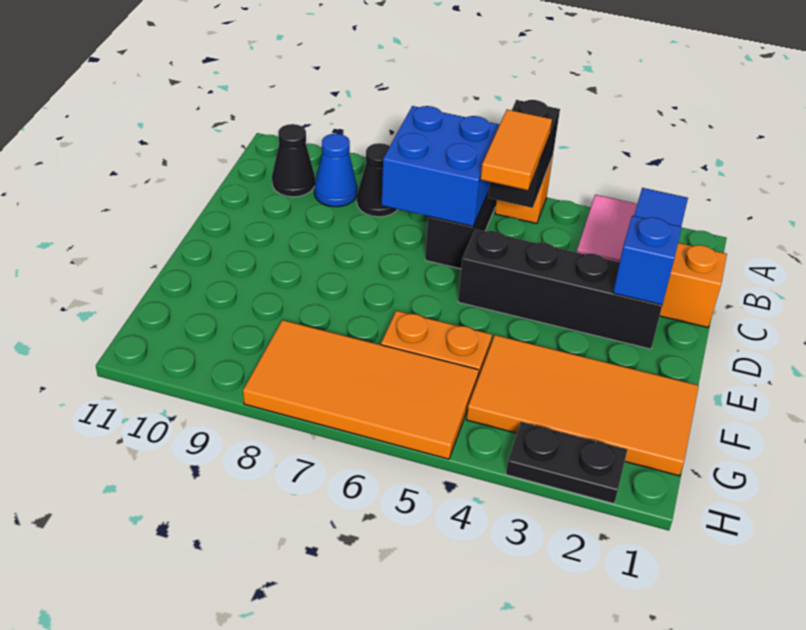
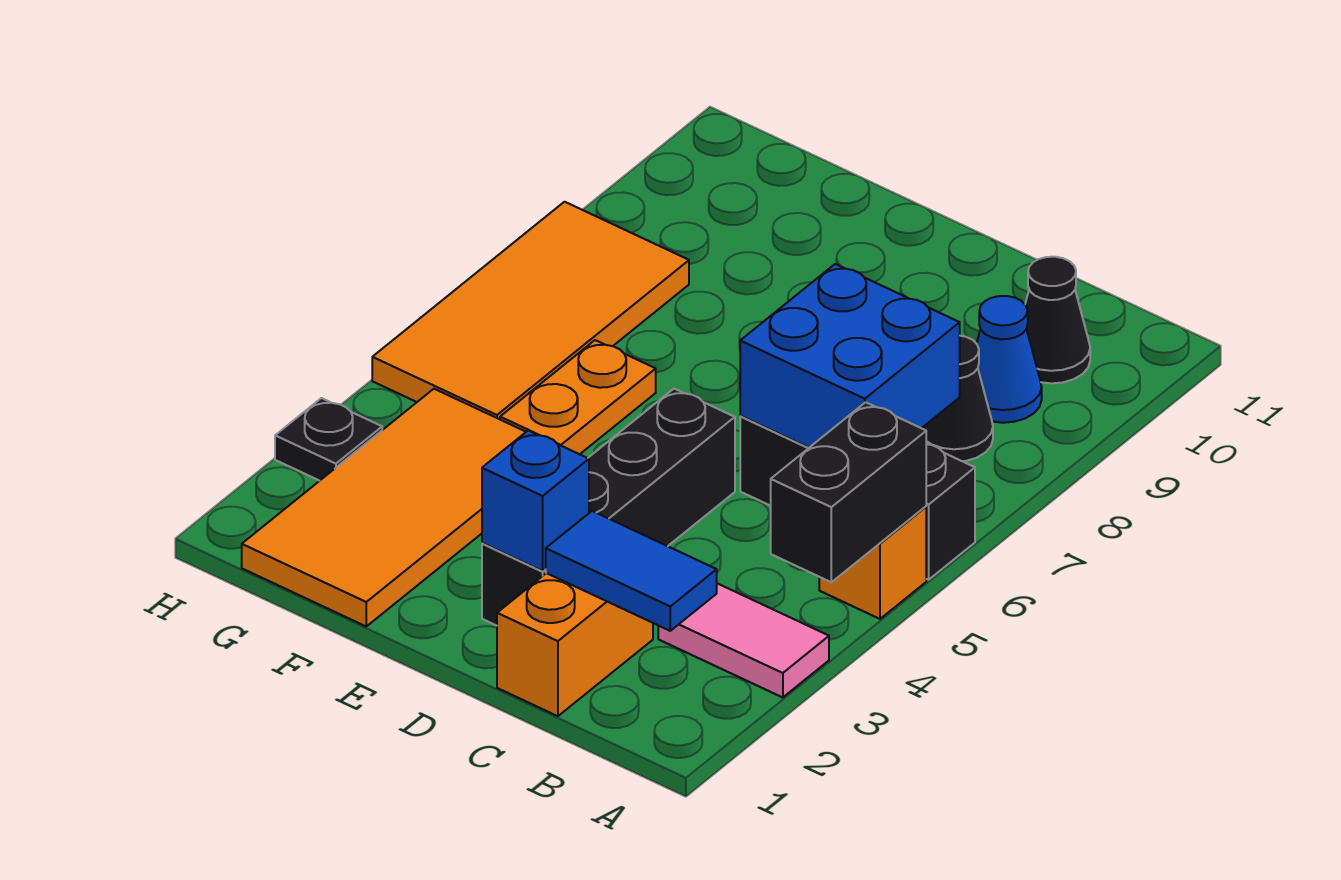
black 1x2 brick [488,100,560,208] -> black 1x2 brick turned to [771,402,926,582]
orange 1x2 tile [481,110,552,190] -> none
black 1x2 plate [506,422,627,504] -> black 1x1 plate [275,398,382,481]

